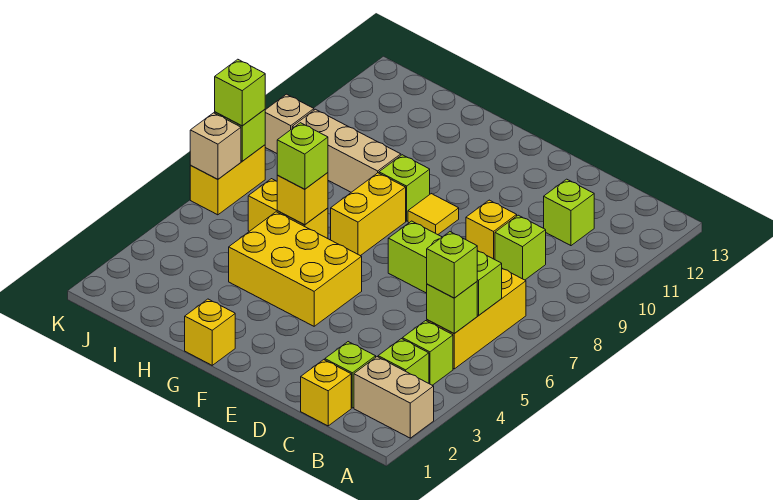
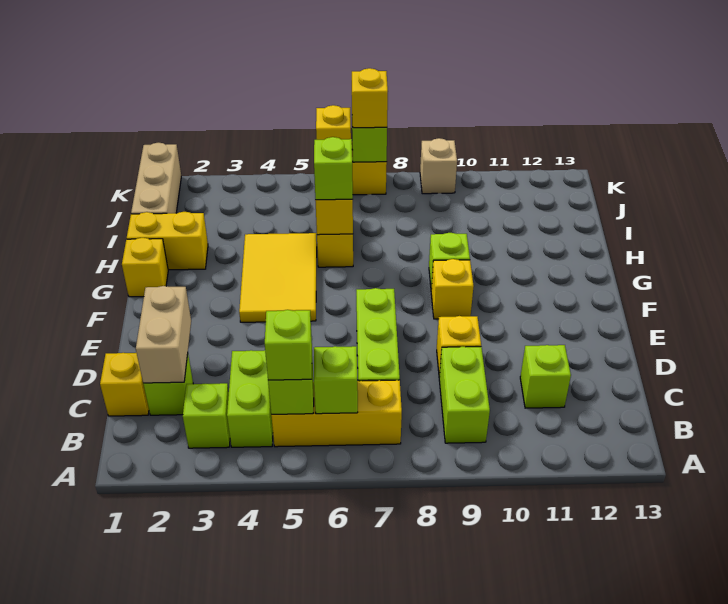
tan 1x2 brick [354,357,434,438] -> tan 1x2 brick moved to [136,286,191,383]
lime 1x1 brick [402,321,453,385] -> lime 1x2 brick [227,350,273,447]
lime 1x1 brick [495,215,546,280] -> lime 1x2 brick [439,347,490,443]
yellow 2x3 brick [229,212,362,326] -> yellow 2x3 tile [239,233,317,322]
yellow 1x1 tile [408,194,459,235] -> yellow 1x1 brick [431,259,474,319]
yellow 1x2 brick [331,173,406,256] -> yellow 1x2 brick moved to [127,212,208,270]
tan 1x3 brick [292,109,401,192] -> tan 1x3 brick moved to [131,143,181,214]
tan 1x1 brick [190,113,241,179] -> yellow 1x1 brick [316,105,351,140]
lime 1x1 brick [215,59,265,126] -> yellow 1x1 brick [352,68,388,128]

